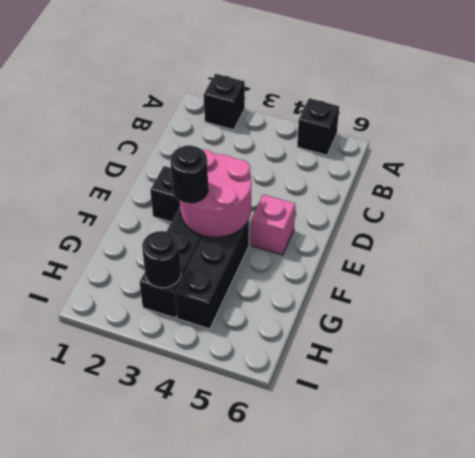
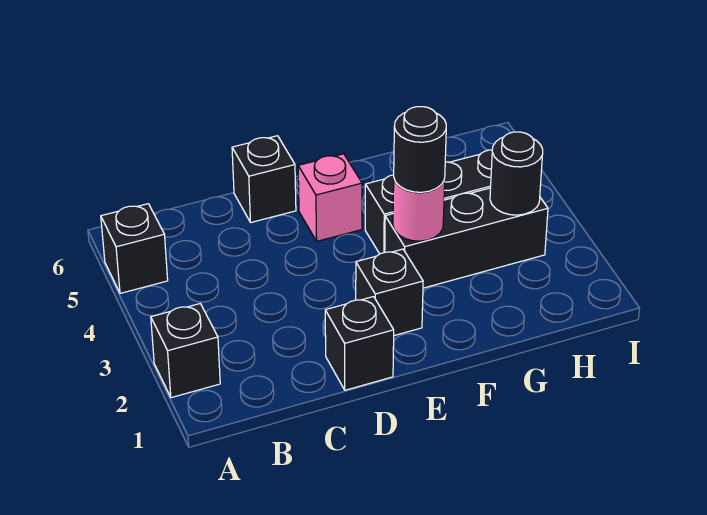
none -> black 1x1 brick [325,297,394,390]
none -> black 1x1 brick [232,136,296,222]
pink 2x2 round brick [180,150,252,237] -> pink 1x1 round brick [393,179,445,241]

